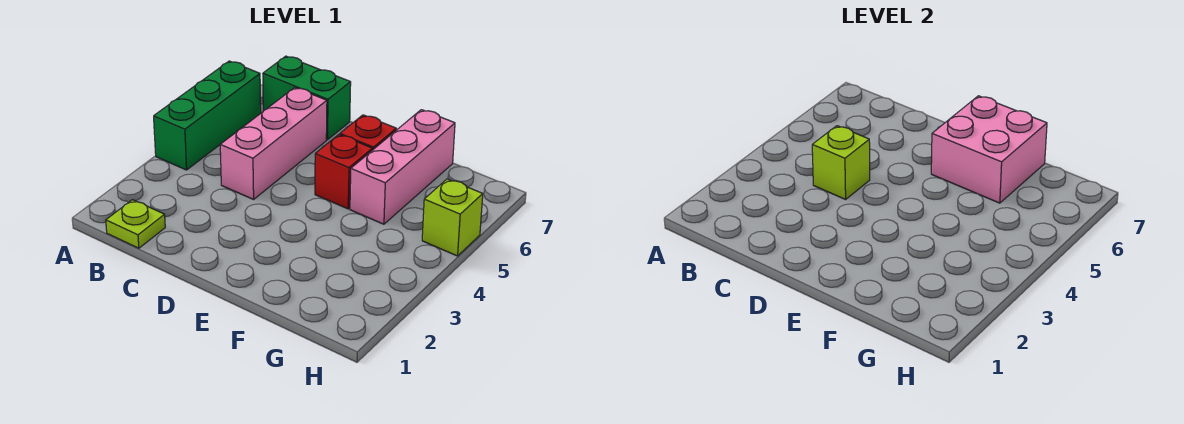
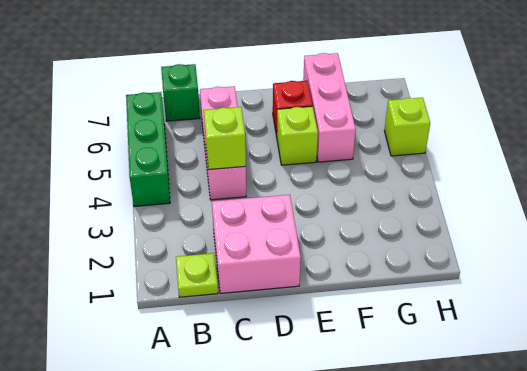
green 1x2 brick [263,56,351,140] -> green 1x1 brick [161,64,200,121]
red 1x1 brick [315,135,372,209] -> lime 1x1 brick [277,106,318,165]
pink 2x2 brick [931,96,1047,203] -> pink 2x2 brick moved to [212,195,301,294]

